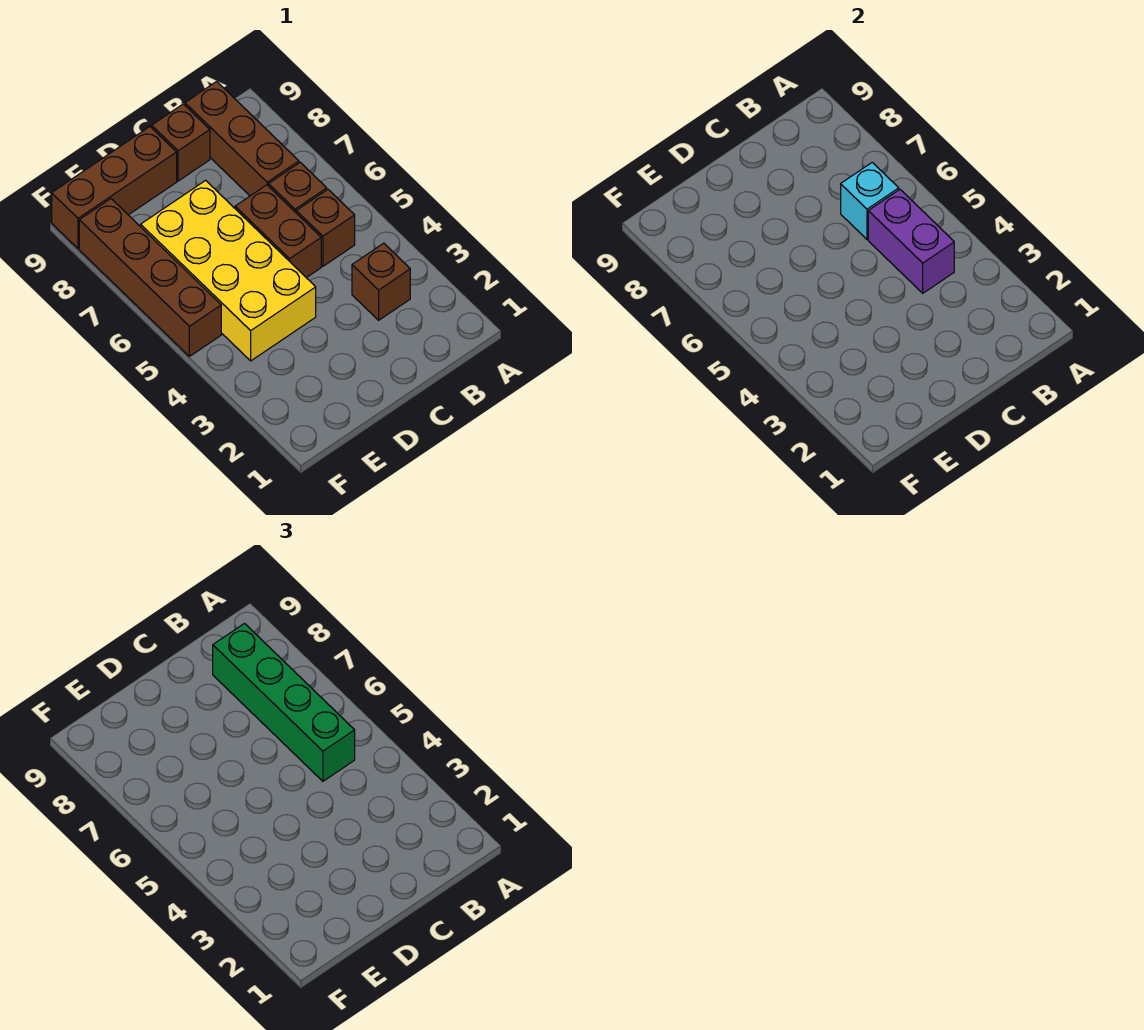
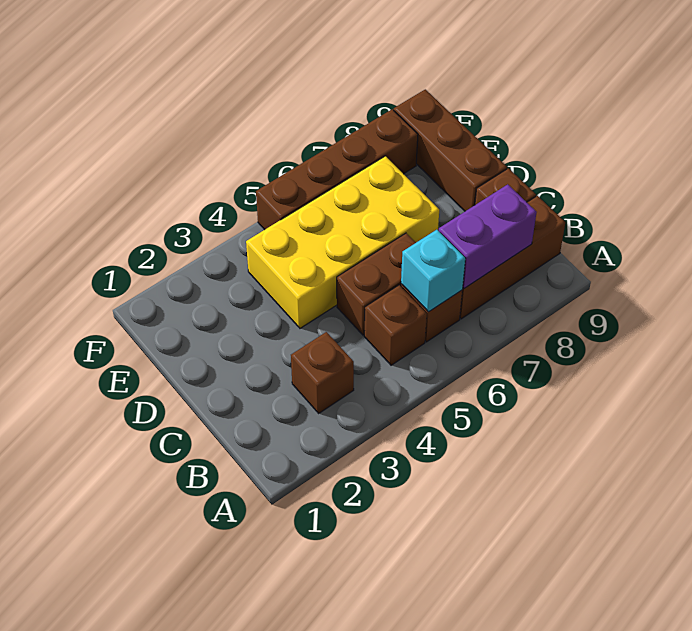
purple 1x2 brick [868,190,954,293] -> purple 1x2 brick moved to [439,184,537,288]
green 1x4 brick [213,624,355,781] -> none

